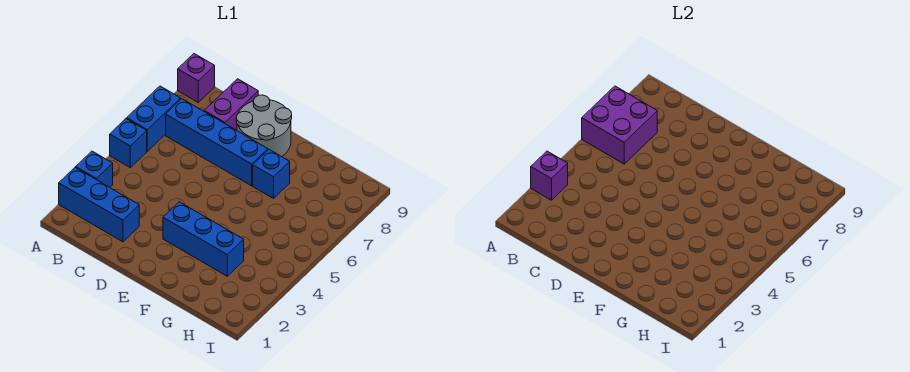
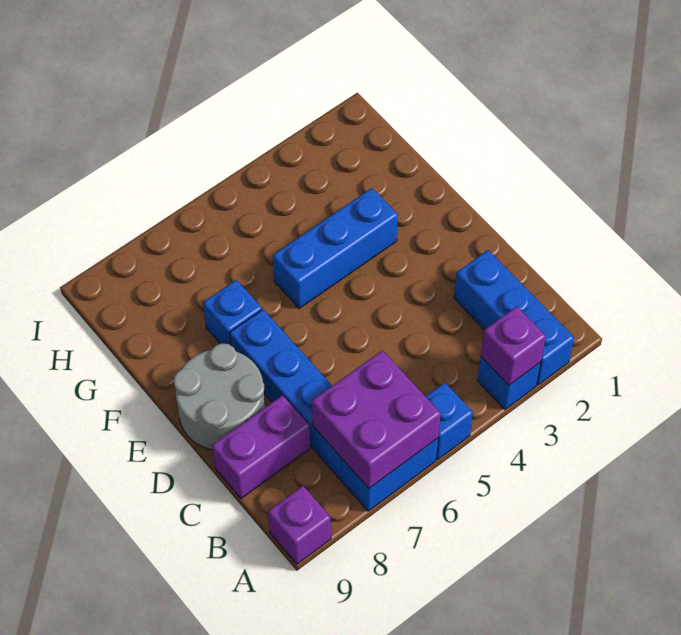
blue 1x3 brick [163,202,244,276] -> blue 1x3 brick turned to [273,188,398,308]

